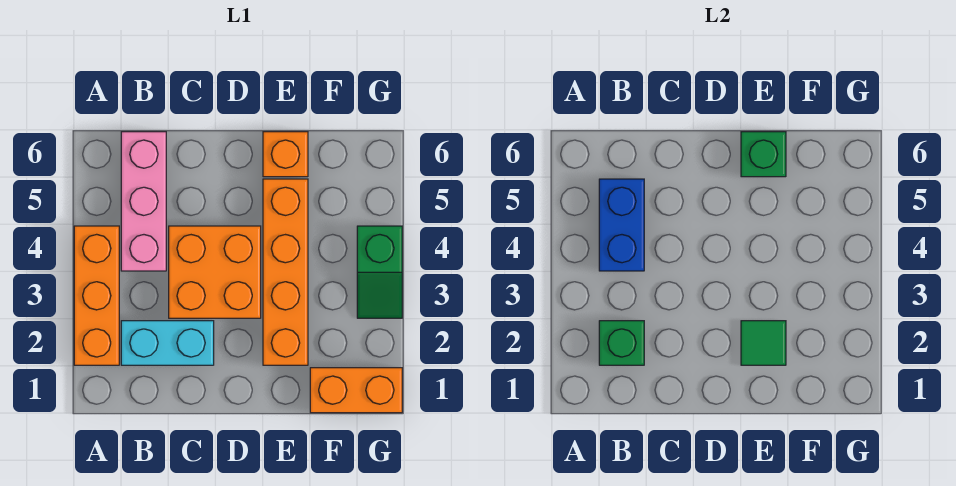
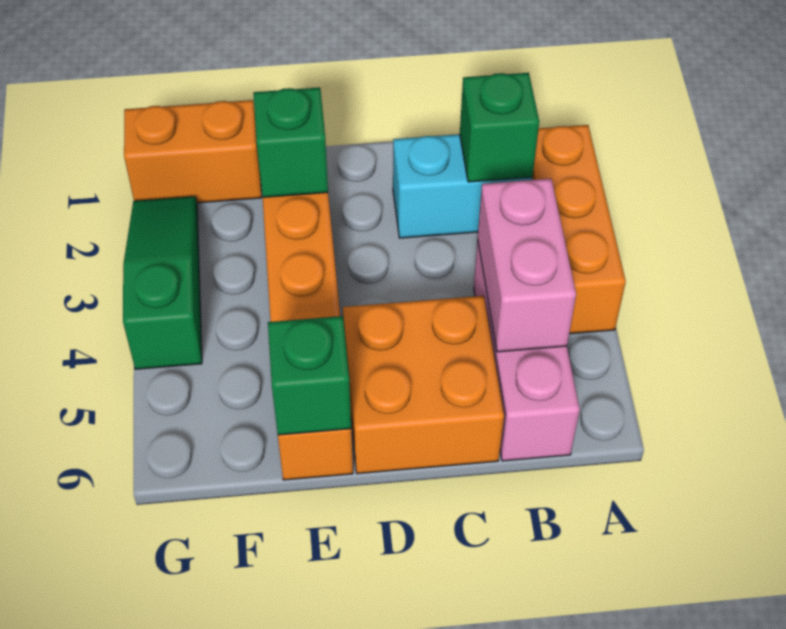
blue 1x2 brick [599,179,644,271] -> pink 1x2 brick [478,179,576,352]
orange 2x2 brick [169,226,261,318] -> orange 2x2 brick moved to [343,296,504,474]
green 1x1 tile [741,321,786,365] -> green 1x1 brick [253,88,328,197]
green 1x2 slope [357,226,402,318] -> green 1x3 slope [123,196,202,369]

